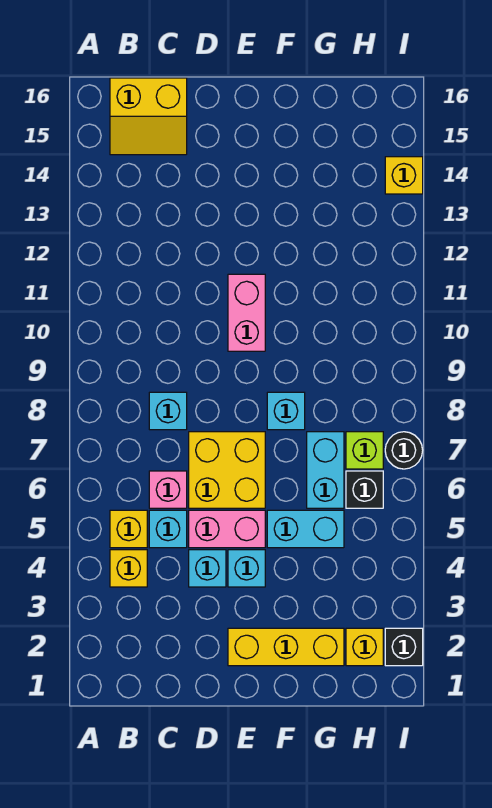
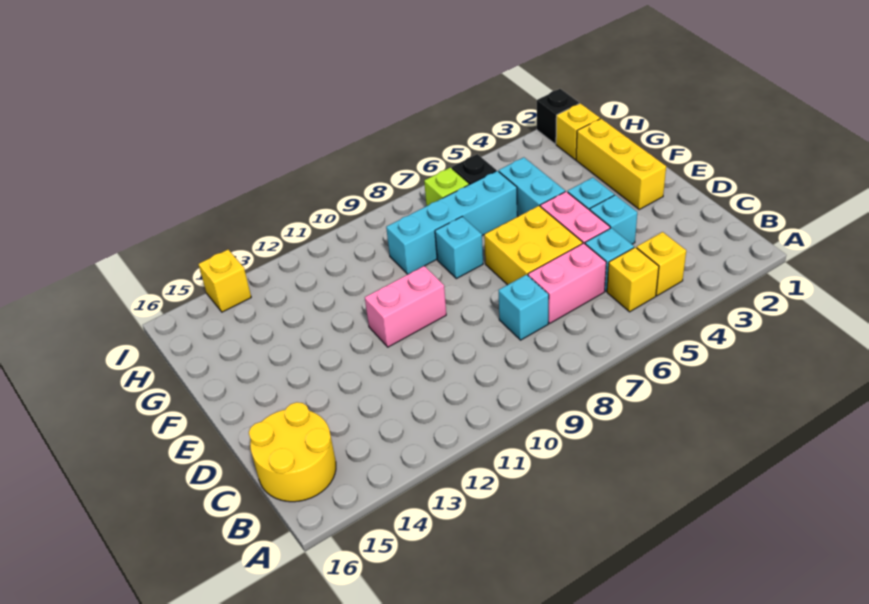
yellow 2x2 slope [110,78,187,155] -> yellow 2x2 round brick [249,402,336,502]
pink 1x1 brick [149,471,187,508] -> pink 1x2 brick [528,243,606,323]
cyan 1x2 brick [307,432,344,508] -> cyan 1x4 brick [386,171,517,274]
black 1x1 round brick [385,432,423,469] -> none

